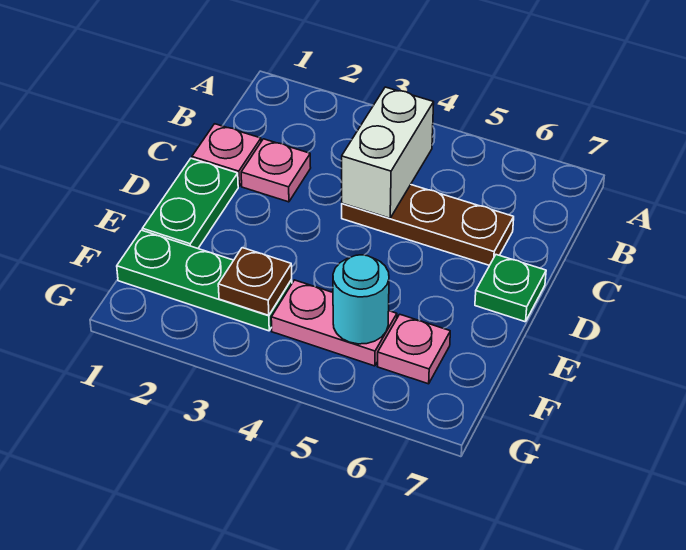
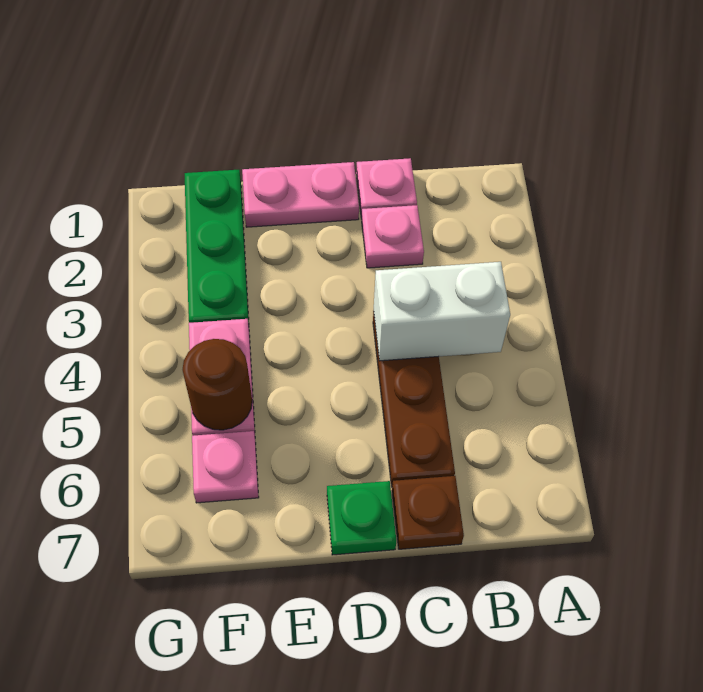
green 1x2 plate [142,158,238,248] -> pink 1x2 plate [242,162,359,227]
brown 1x1 plate [218,248,292,315] -> brown 1x1 plate moved to [392,476,464,549]
cyan 1x1 round brick [333,255,389,344] -> brown 1x1 round brick [183,339,252,430]

